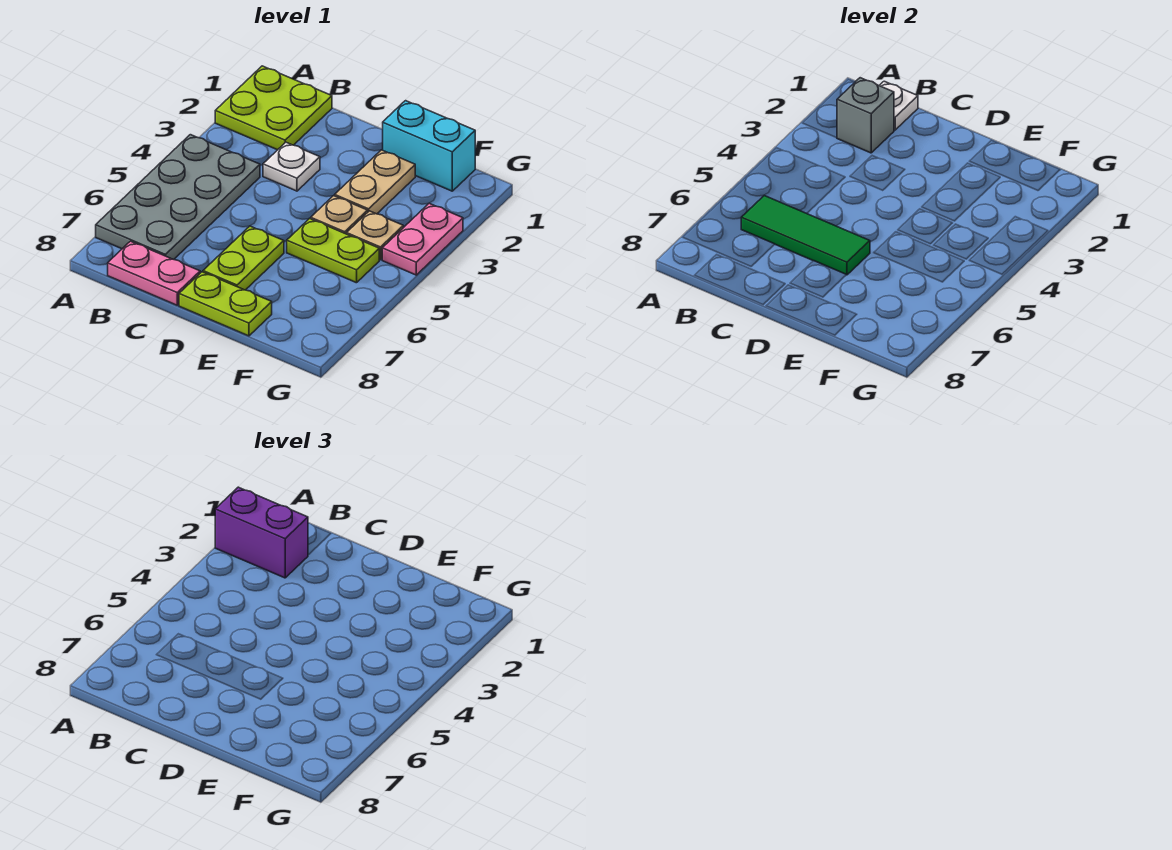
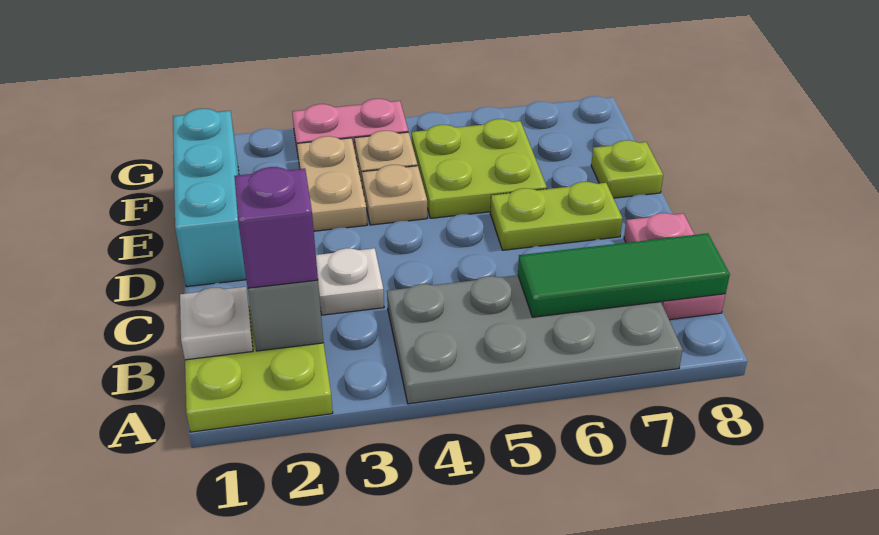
purple 1x2 brick [215,487,308,578] -> purple 1x1 brick [234,167,318,288]
green 1x3 tile [741,196,870,275] -> green 1x3 tile turned to [518,233,730,317]
lime 1x2 plate [179,272,272,336] -> lime 1x1 plate [591,140,663,198]
cyan 1x2 brick [383,101,475,191] -> cyan 1x3 brick [173,109,246,287]
tan 1x2 plate [335,150,415,214] -> tan 1x2 plate turned to [297,136,367,231]
lime 1x2 plate [287,218,379,283] -> lime 2x2 plate [411,119,547,218]

